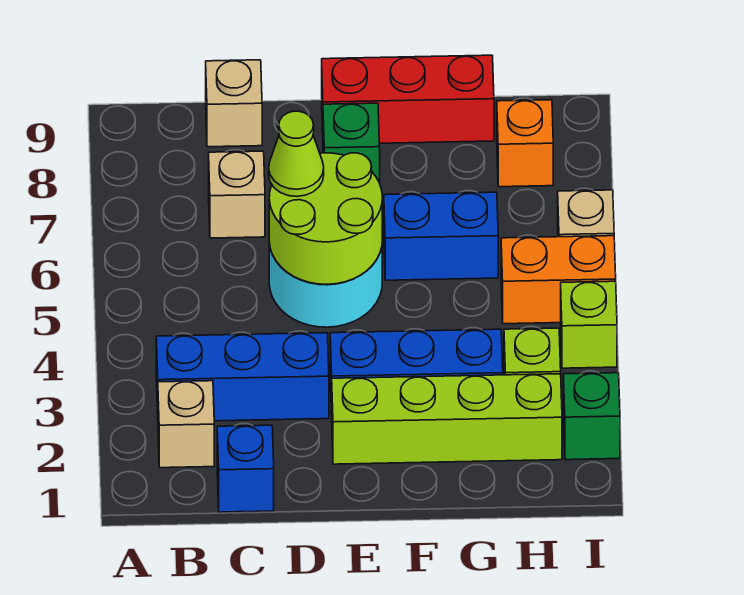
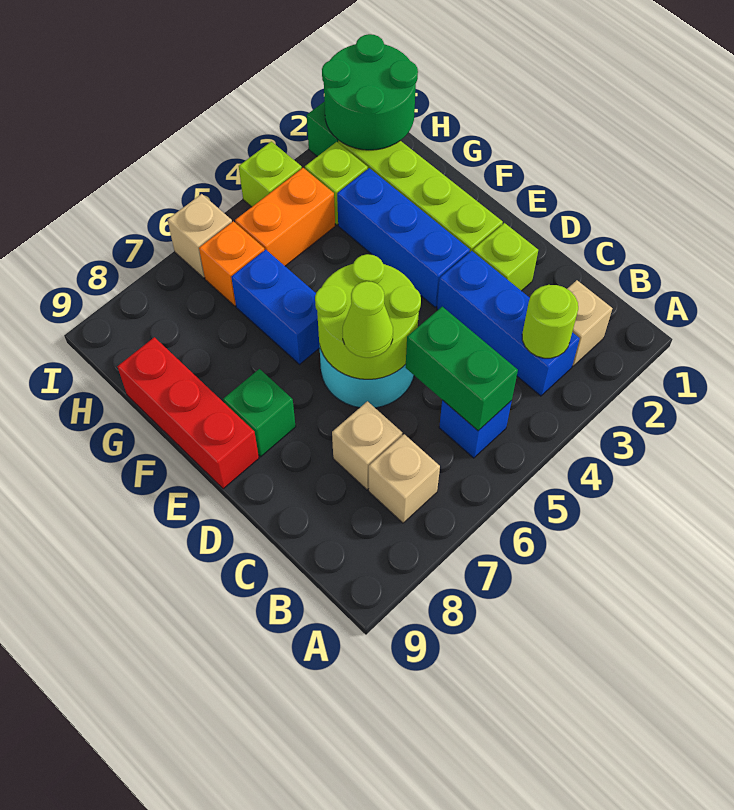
none -> lime 1x1 round brick [522,285,578,358]
none -> green 1x2 brick [405,307,518,431]
blue 1x1 brick [217,425,274,512] -> blue 1x1 brick moved to [439,400,512,458]
tan 1x1 brick [206,60,262,147] -> tan 1x1 brick moved to [369,434,440,523]
none -> lime 1x1 brick [473,223,538,291]
none -> green 2x2 round brick [322,34,418,150]
orange 1x2 brick [501,236,616,324] -> orange 1x2 brick turned to [235,168,335,266]
orange 1x1 brick [497,100,553,187] -> orange 1x1 brick moved to [199,221,264,306]

